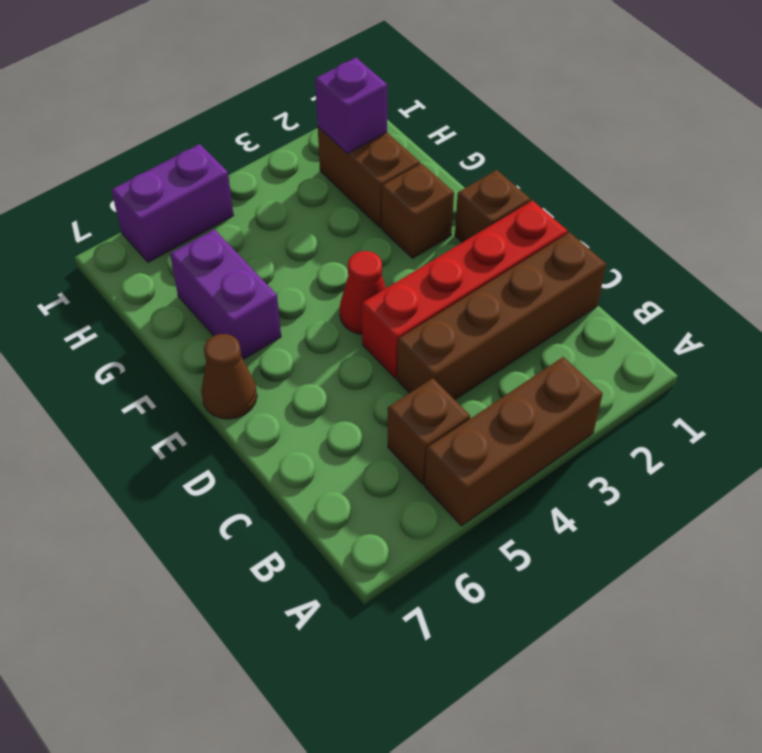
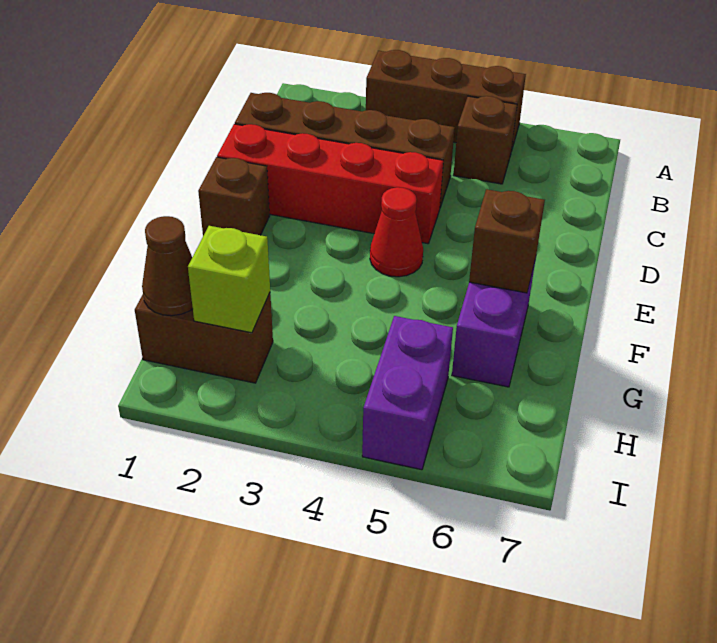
brown 1x1 cone [201,334,257,419] -> brown 1x1 cone moved to [142,216,193,316]
brown 1x1 brick [382,163,454,258] -> brown 1x1 brick moved to [469,189,545,293]
brown 1x2 brick [318,127,420,228] -> brown 1x2 brick turned to [135,293,273,383]
purple 1x1 brick [315,58,387,154] -> lime 1x1 brick [188,226,270,333]
purple 1x2 brick [112,144,234,262] -> purple 1x2 brick turned to [362,316,453,470]

